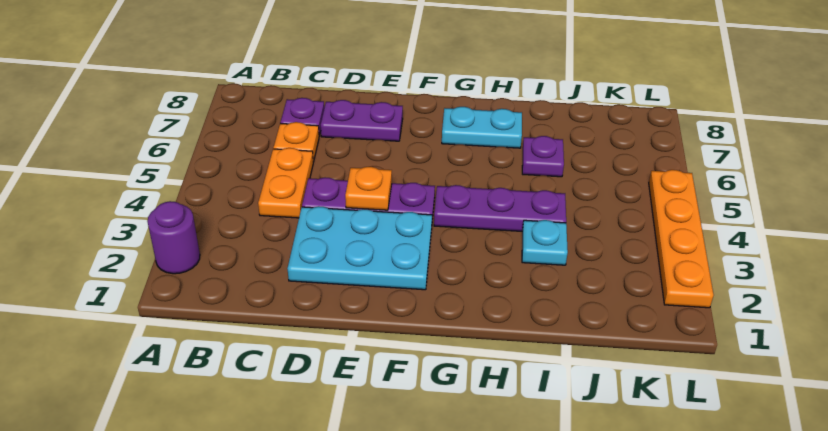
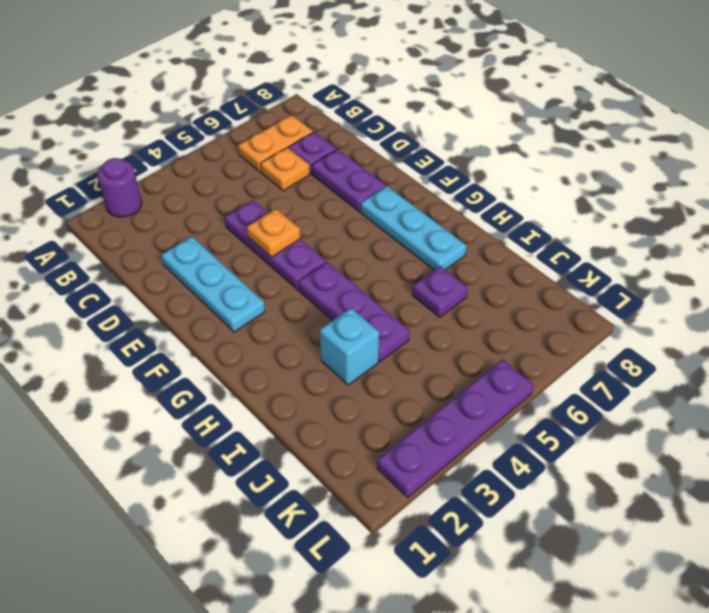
orange 1x2 plate [258,148,313,218] -> orange 1x2 plate moved to [238,115,313,172]
cyan 2x3 plate [287,206,432,290] -> cyan 1x3 plate [161,236,265,332]
cyan 1x2 plate [442,107,522,148] -> cyan 1x3 plate [361,186,467,270]
cyan 1x1 plate [522,220,568,265] -> cyan 1x1 brick [320,308,379,385]
orange 1x4 plate [649,170,714,308] -> purple 1x4 plate [377,360,534,497]

